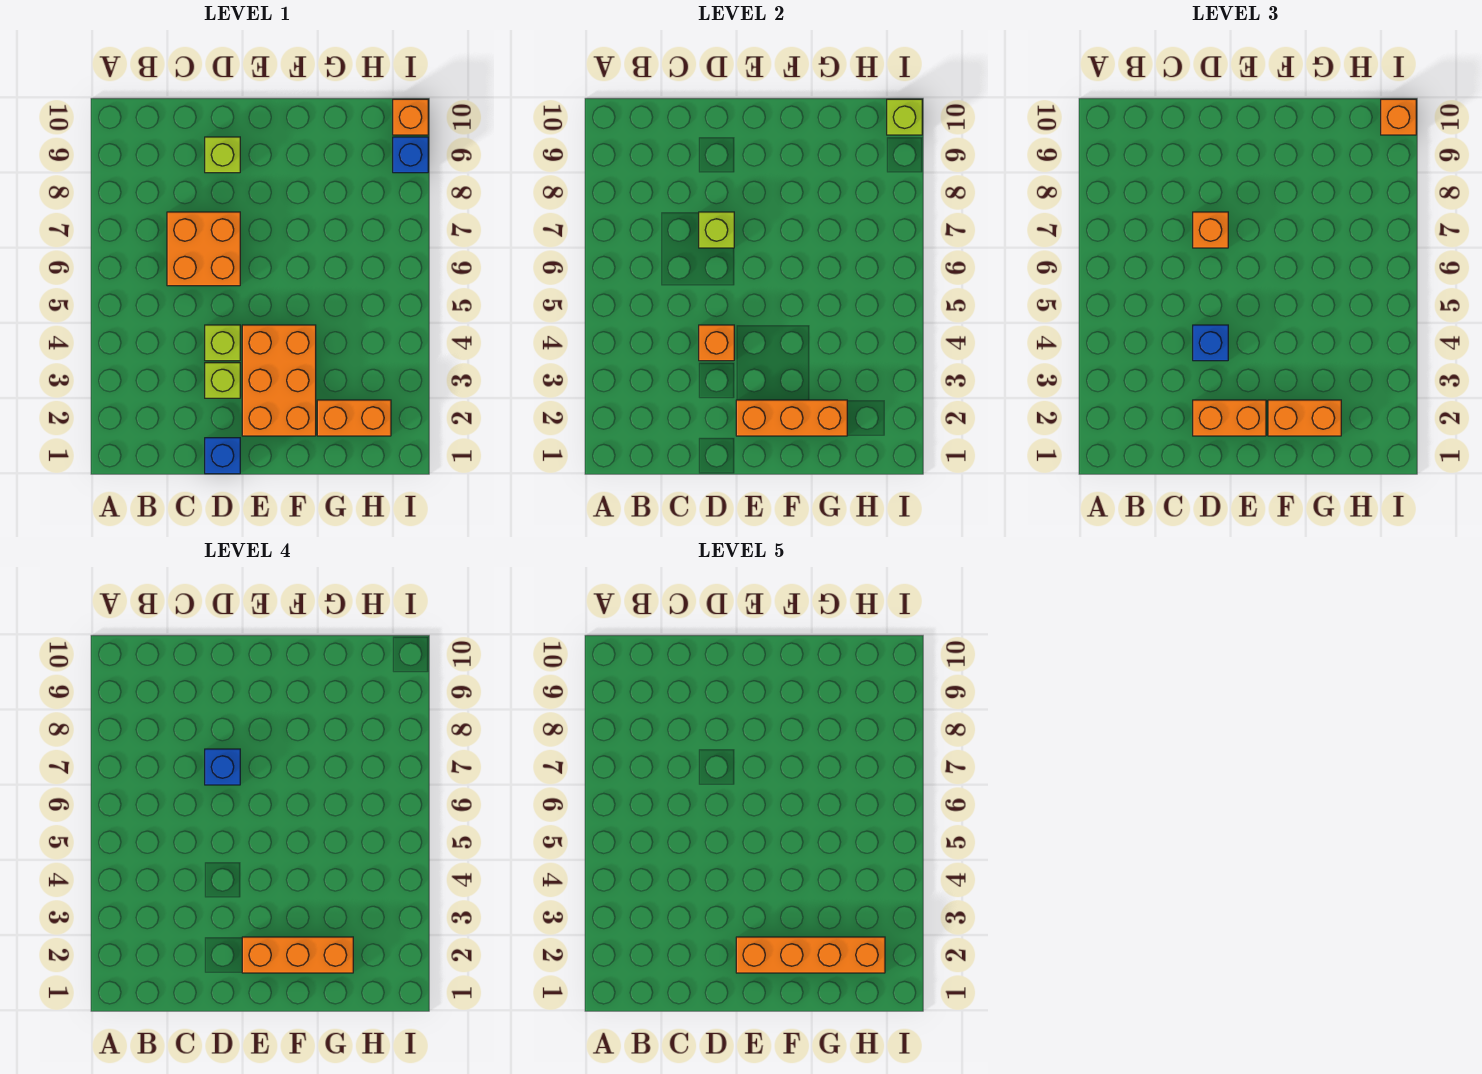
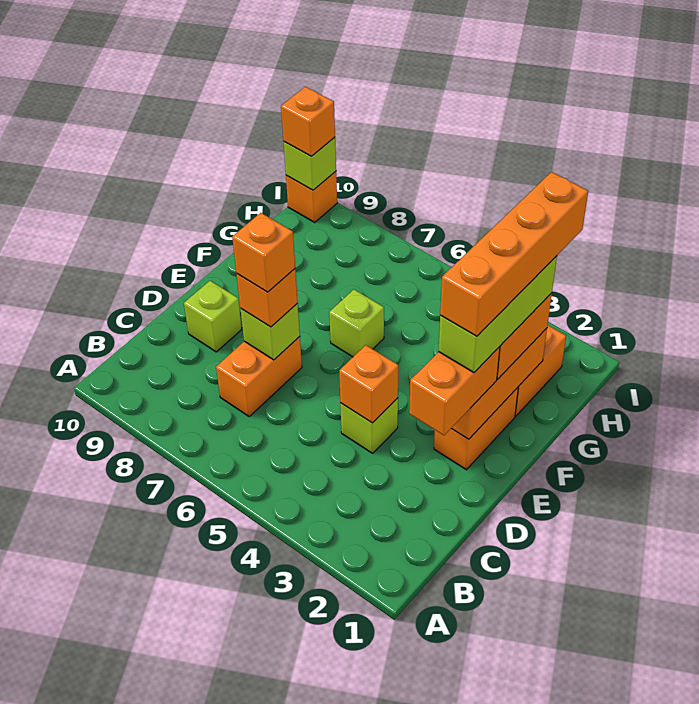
orange 2x2 brick [167,212,240,286] -> orange 1x2 brick [216,337,302,416]
blue 1x1 brick [205,438,240,474] -> none
lime 1x1 brick [205,363,240,398] -> lime 1x1 brick moved to [329,290,384,357]
blue 1x1 brick [1193,325,1228,361] -> none
blue 1x1 brick [205,749,240,785] -> orange 1x1 brick [232,213,295,292]
orange 2x3 brick [242,325,316,436] -> orange 1x2 brick [434,388,518,470]
orange 1x3 brick [242,937,353,973] -> lime 1x3 brick [439,256,557,372]
blue 1x1 brick [393,137,428,173] -> none

